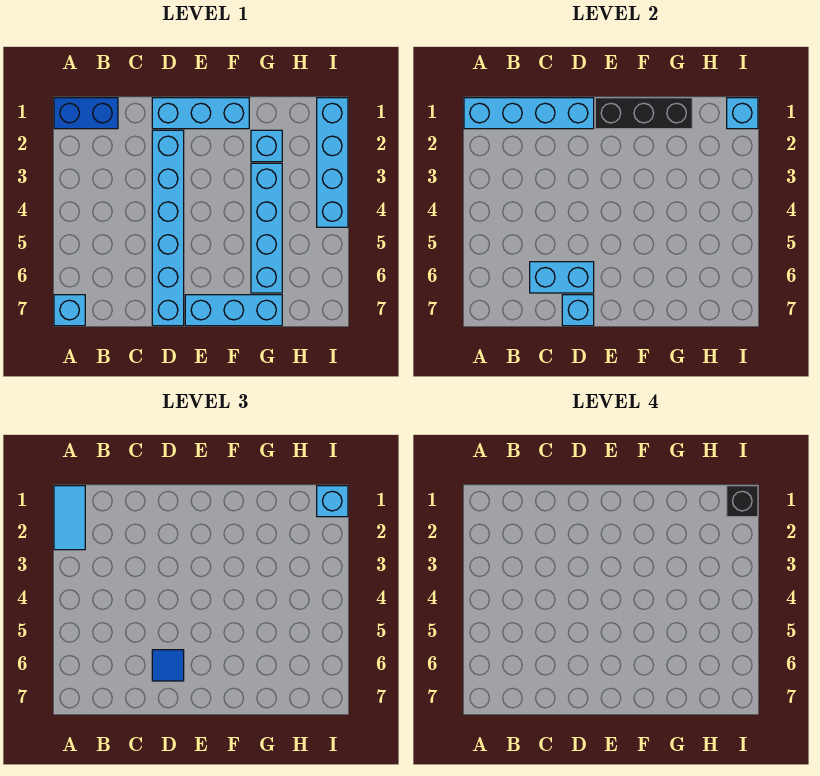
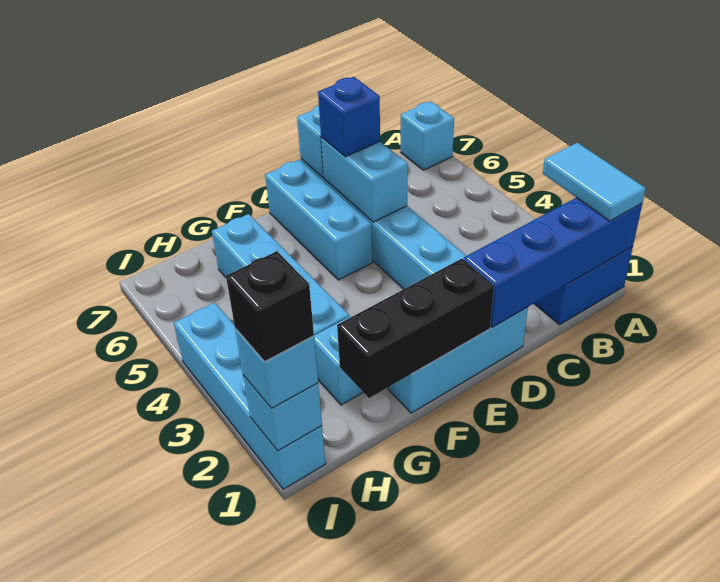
cyan 1x4 brick [464,98,594,129] -> blue 1x4 brick [464,198,642,327]
cyan 1x2 brick [530,262,594,293] -> cyan 1x2 brick turned to [321,137,408,222]
blue 1x1 tile [152,650,184,681] -> blue 1x1 brick [318,77,380,157]
cyan 1x3 brick [185,295,282,326] -> cyan 1x3 brick turned to [265,160,372,280]

